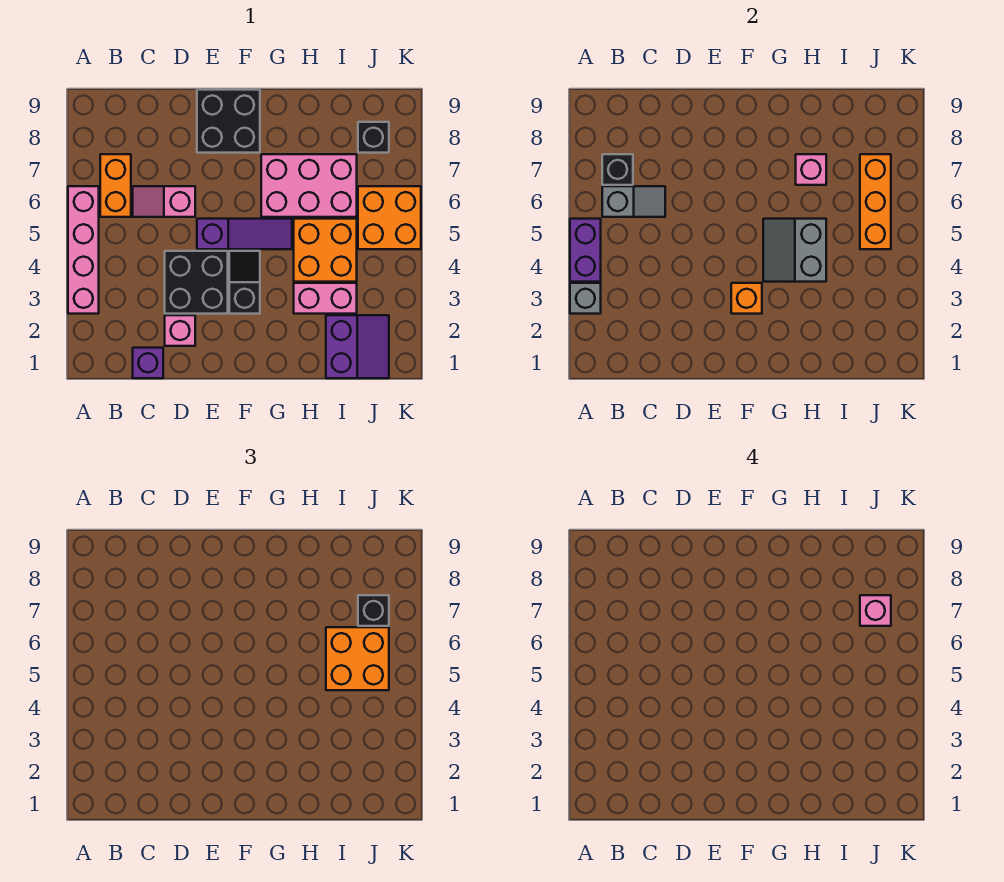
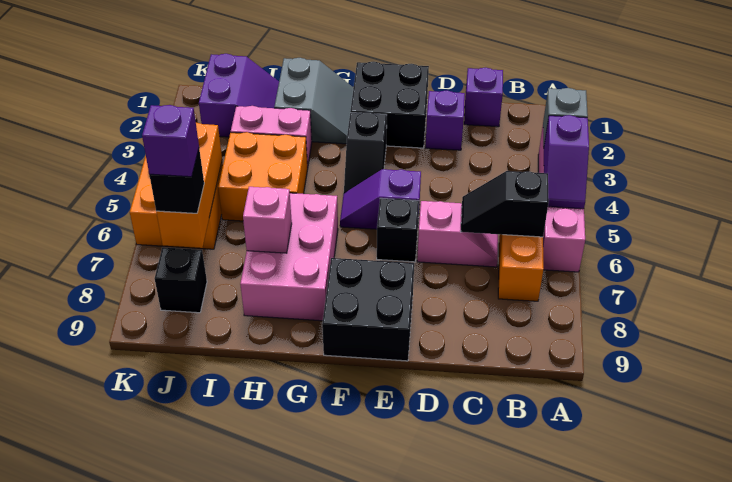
purple 1x2 brick [570,219,601,282] -> purple 1x2 slope [544,115,589,209]
grey 1x2 slope [602,186,665,217] -> black 1x2 slope [461,171,549,237]
black 1x1 brick [602,154,633,185] -> black 1x1 brick moved to [377,198,419,262]
pink 1x1 brick [165,315,195,346] -> purple 1x1 brick [425,91,465,150]
black 2x2 brick [165,251,228,314] -> black 2x2 brick moved to [350,62,429,148]
purple 1x3 slope [197,219,292,249] -> purple 1x2 slope [340,169,421,229]
orange 1x1 brick [731,283,762,314] -> none
grey 2x2 slope [763,219,826,282] -> grey 2x2 slope moved to [274,58,353,144]
pink 2x3 brick [261,154,357,217] -> pink 2x3 brick turned to [240,193,338,321]
purple 2x2 slope [326,315,389,378] -> purple 2x2 slope turned to [199,54,279,137]
orange 2x2 brick [326,627,389,690] -> none
pink 1x1 brick [860,595,891,626] -> purple 1x1 brick [142,105,199,177]

